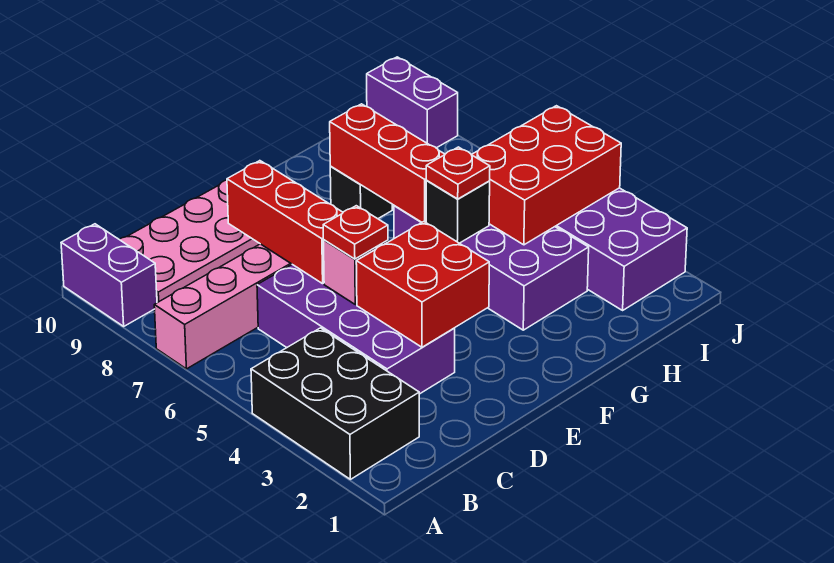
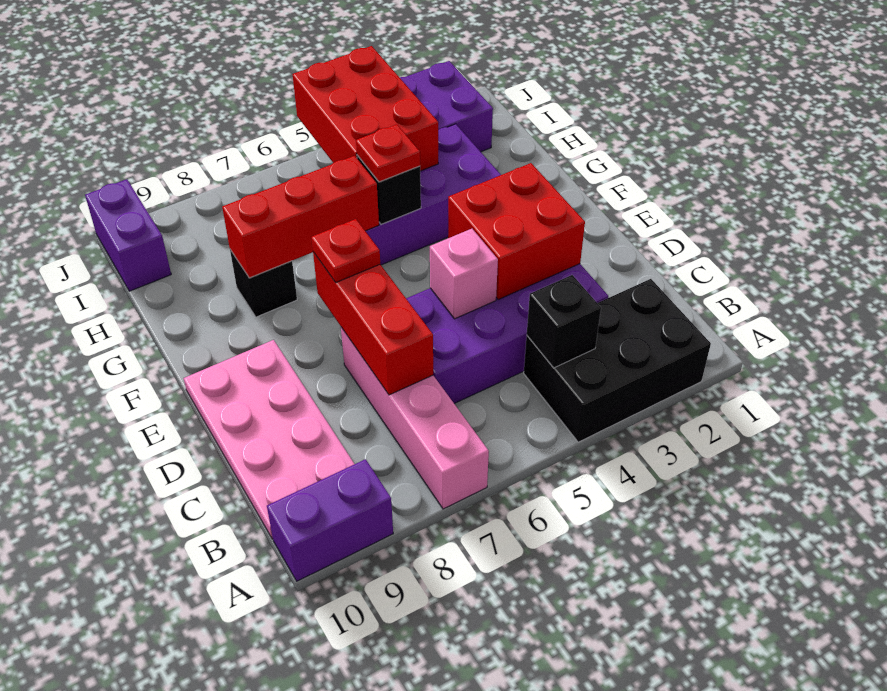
none -> black 1x1 brick [527,275,601,368]
red 1x1 plate [323,206,388,259] -> red 1x1 plate moved to [311,219,380,282]
red 1x3 brick [227,161,343,284] -> red 1x3 brick turned to [313,252,433,395]
purple 1x2 brick [367,57,458,148] -> purple 1x2 brick turned to [85,179,171,291]

